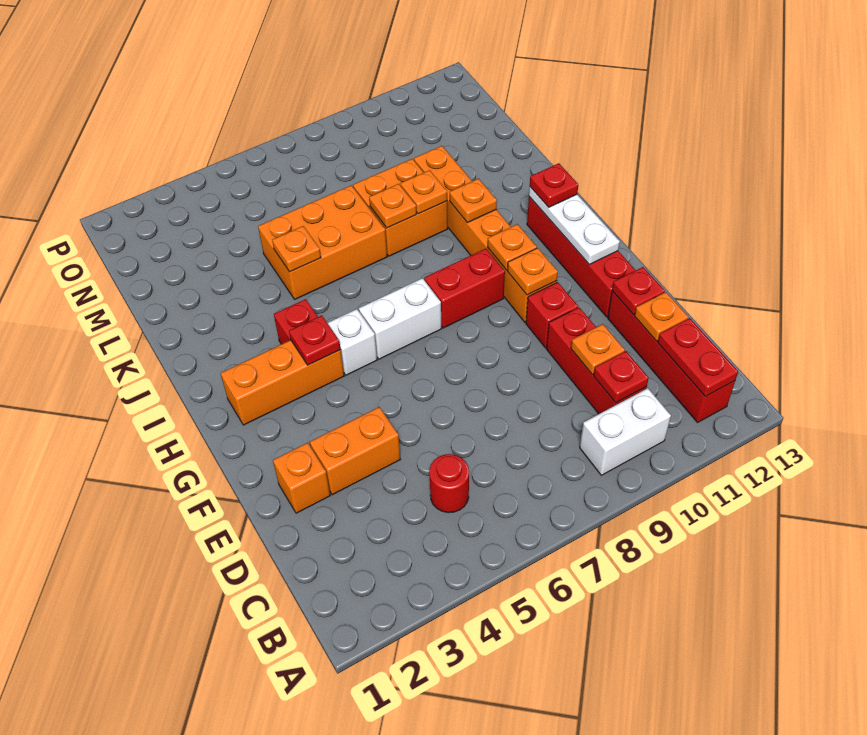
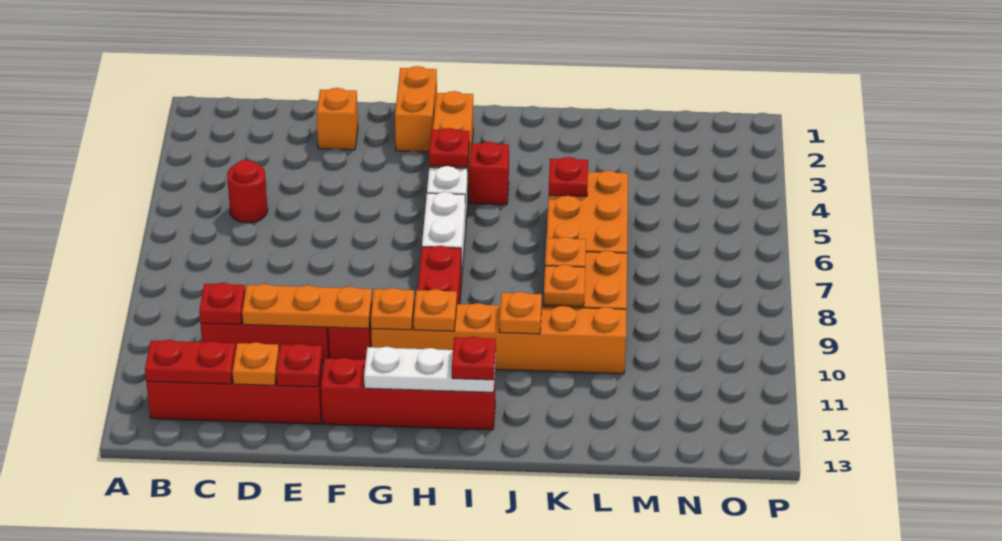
white 1x2 brick [580,388,671,475] -> none
orange 1x1 plate [571,324,625,374] -> orange 1x3 plate [242,284,372,328]
orange 1x2 brick [310,407,400,495] -> orange 1x2 brick moved to [395,66,437,152]
orange 1x1 plate [272,226,321,272] -> red 1x1 plate [549,157,588,196]

